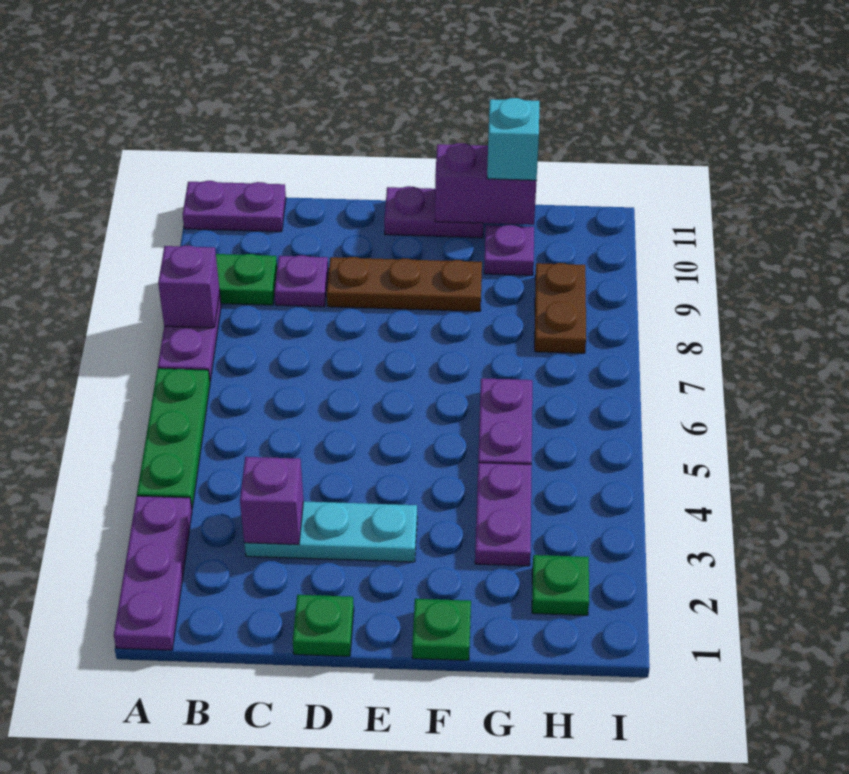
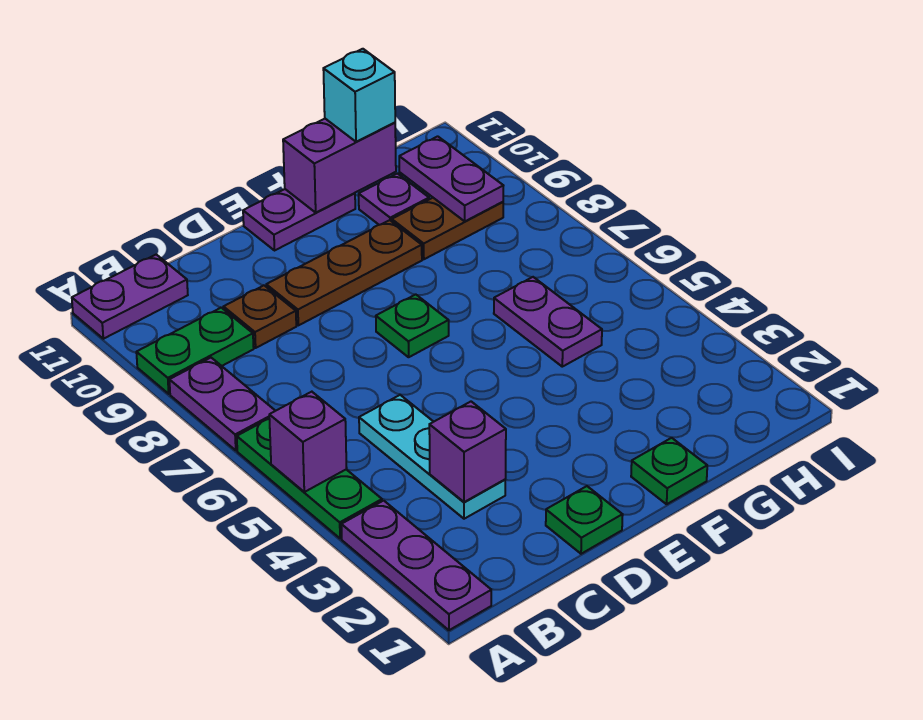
purple 1x1 brick [158,246,220,328] -> purple 1x1 brick moved to [269,392,347,492]
cyan 1x3 plate [244,501,417,562] -> cyan 1x3 plate turned to [359,395,505,519]
purple 1x1 plate [275,255,328,307] -> brown 1x1 plate [223,285,296,348]
purple 1x2 plate [475,463,532,566] -> purple 1x2 plate moved to [399,136,503,221]
green 1x1 plate [532,555,589,615] -> green 1x1 plate moved to [376,295,449,357]
brown 1x2 plate [535,263,586,353] -> brown 1x2 plate turned to [392,198,503,259]

